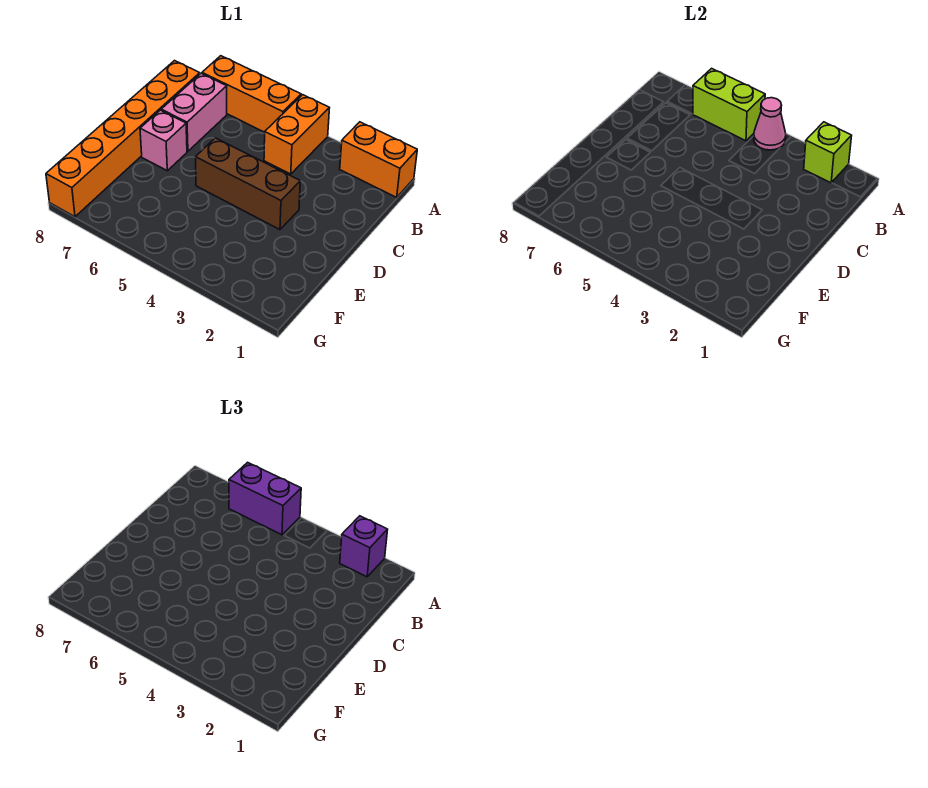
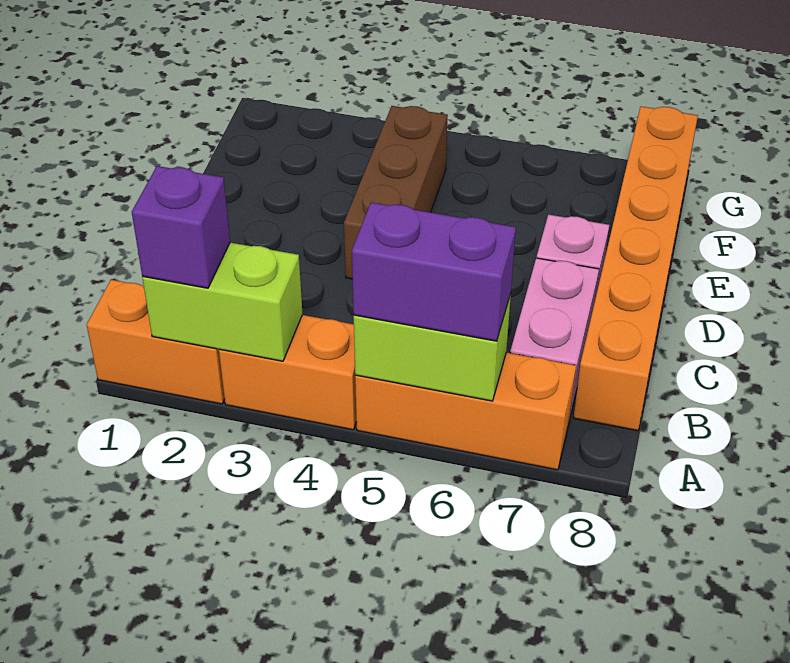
lime 1x1 brick [804,122,852,183] -> lime 1x2 brick [142,243,303,361]
orange 1x2 brick [264,95,329,174] -> orange 1x2 brick turned to [219,315,357,430]
pink 1x1 cone [754,98,786,150] -> none
brown 1x3 brick [195,138,300,230] -> brown 1x3 brick turned to [344,106,448,279]

